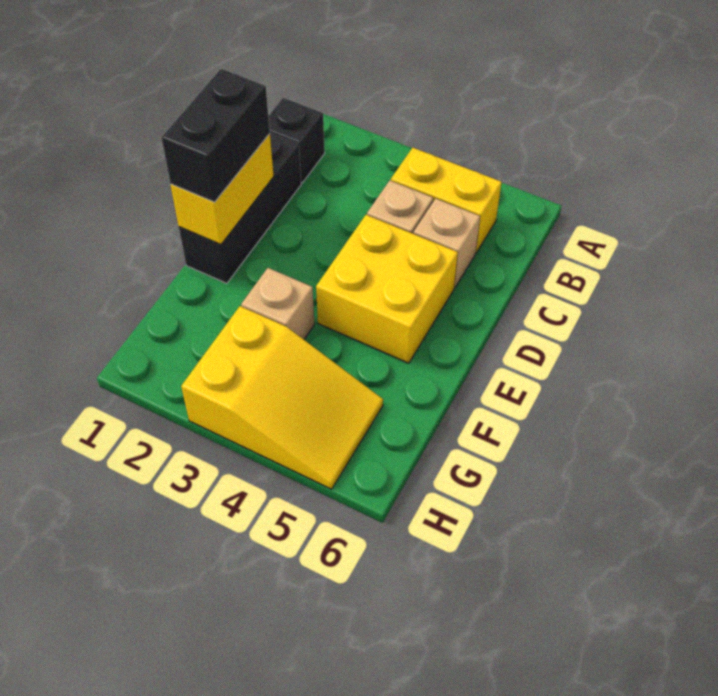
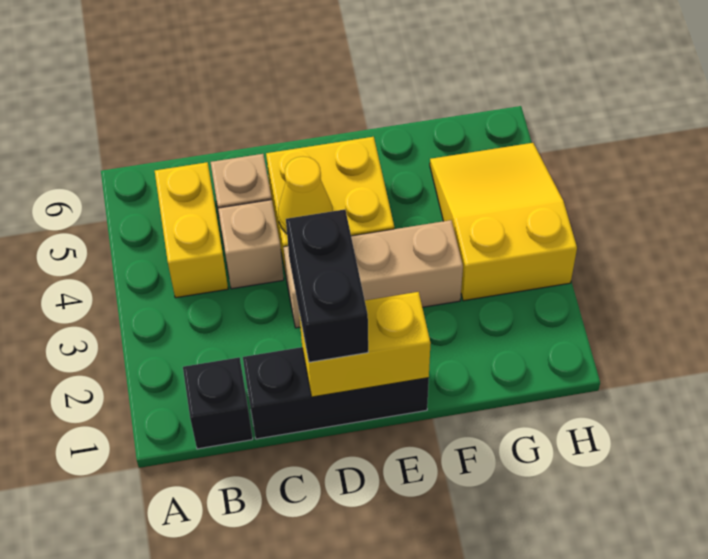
black 1x2 brick [161,69,270,202] -> black 1x2 brick turned to [286,209,368,362]
none -> yellow 1x1 cone [278,157,333,234]
tan 1x1 brick [241,268,314,339] -> tan 1x3 brick [284,220,463,328]

